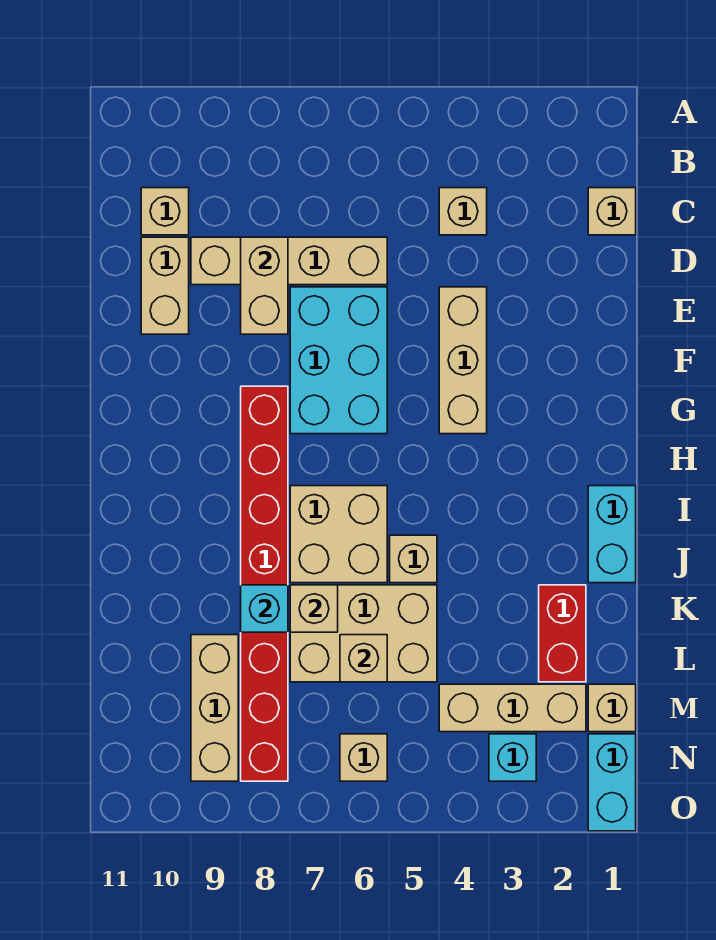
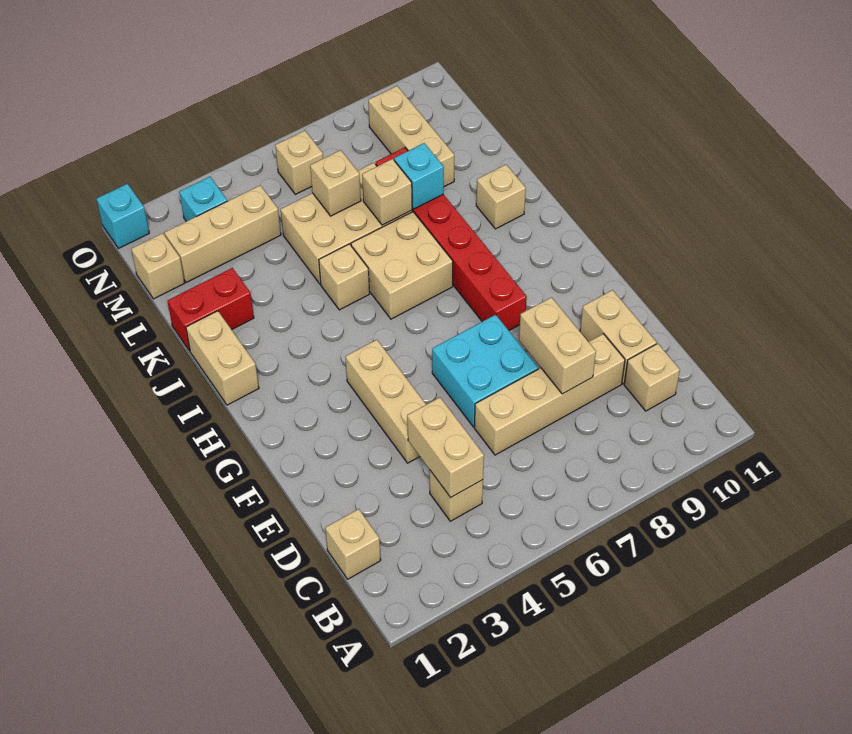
none -> tan 1x2 brick [407,397,484,497]
cyan 2x3 brick [290,287,387,434] -> cyan 2x2 brick [432,315,538,427]
red 1x8 brick [241,386,288,781] -> red 1x6 brick [376,147,527,330]
cyan 1x2 brick [588,486,636,583] -> tan 1x2 brick [186,311,259,405]
none -> tan 1x1 brick [476,165,526,229]
red 1x2 brick [539,585,586,682] -> red 1x2 brick turned to [167,268,254,351]
cyan 1x2 brick [588,734,636,831] -> cyan 1x1 brick [97,184,149,248]

